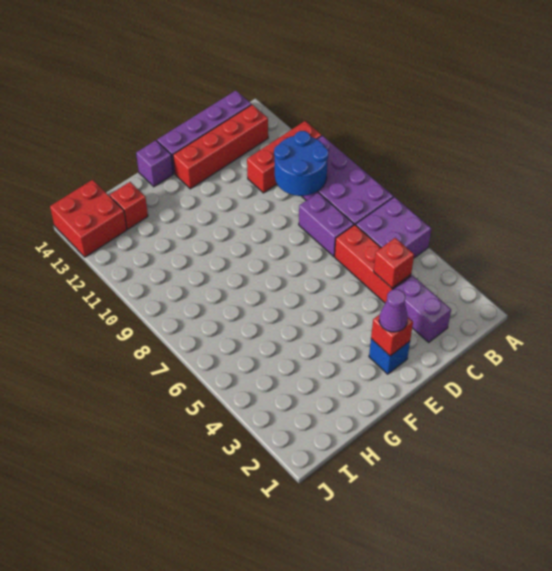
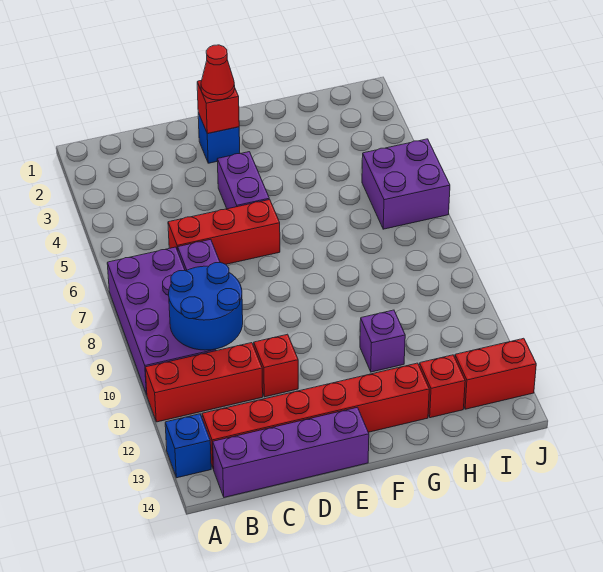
purple 2x2 brick [356,197,431,258] -> purple 2x2 brick moved to [362,139,450,229]
none -> blue 1x1 brick [165,414,211,478]
red 1x4 brick [173,105,268,189] -> red 1x6 brick [202,363,429,469]
purple 1x2 brick [393,275,451,342] -> purple 1x2 brick moved to [217,152,269,209]
red 1x3 brick [335,225,411,303] -> red 1x3 brick turned to [168,200,280,264]
red 1x1 brick [374,238,414,288] -> red 1x1 brick moved to [254,334,298,397]
purple 1x1 cone [379,289,408,332] -> red 1x1 cone [201,45,235,100]
purple 1x1 brick [136,140,173,187] -> purple 1x1 brick moved to [360,310,405,372]
red 2x2 brick [50,180,127,257] -> red 1x2 brick [455,338,536,409]

